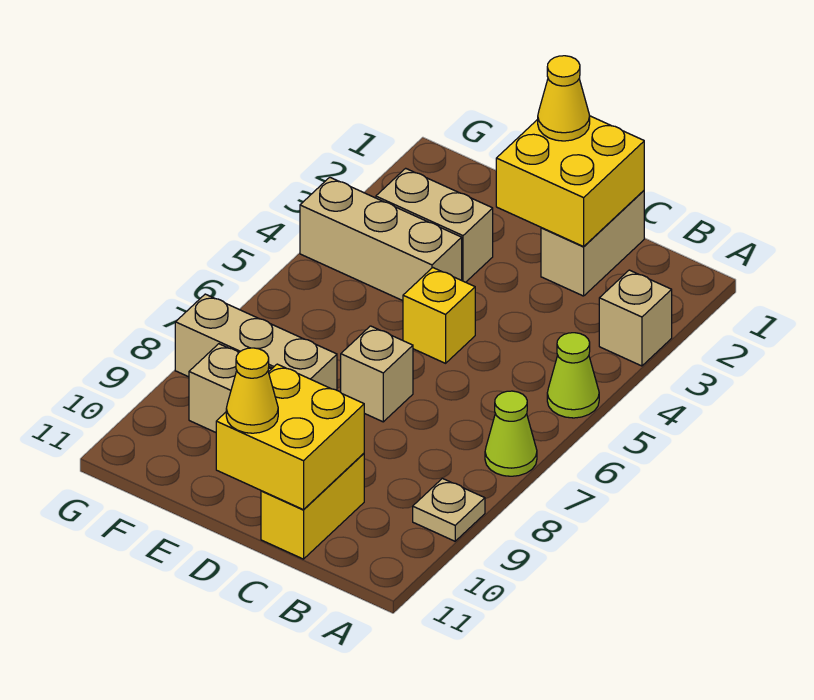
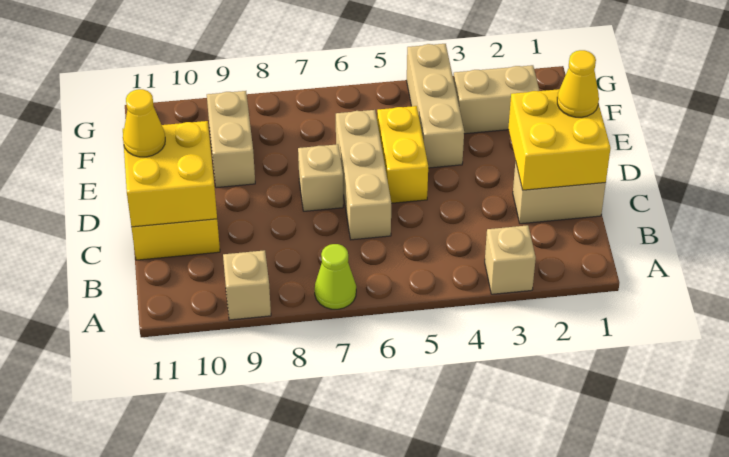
lime 1x1 cone [547,333,599,418] -> none
tan 1x1 plate [413,478,485,541] -> tan 1x1 brick [223,250,271,320]
yellow 1x1 brick [403,268,475,363] -> yellow 1x2 brick [377,106,428,203]
tan 1x2 brick [376,168,493,282] -> tan 1x2 brick turned to [453,65,539,134]
tan 1x3 brick [175,294,337,390] -> tan 1x3 brick moved to [336,110,391,240]

